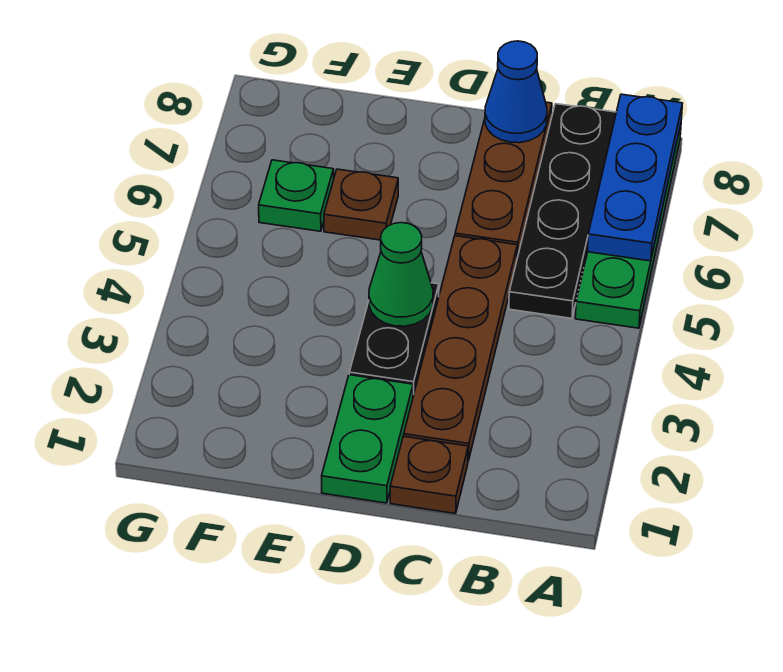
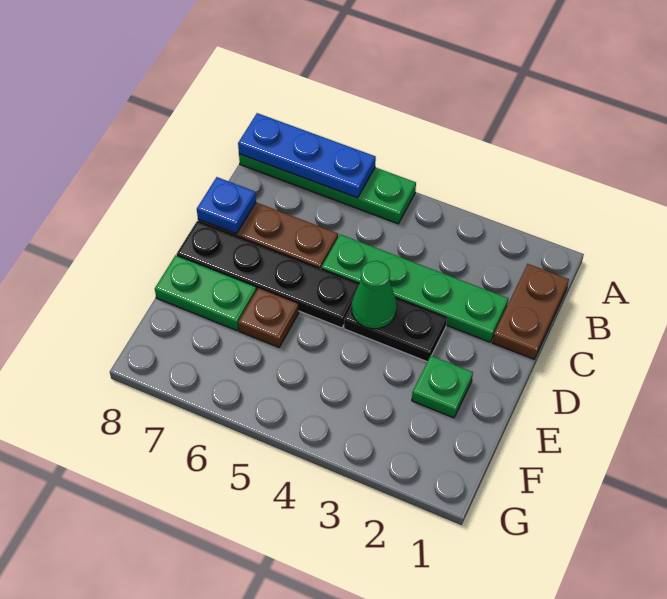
black 1x4 plate [509,104,616,318] -> black 1x4 plate moved to [177,221,359,328]
brown 1x1 plate [390,436,468,514] -> brown 1x2 plate [493,264,569,359]
brown 1x4 plate [404,236,517,461] -> green 1x4 plate [321,234,508,342]
blue 1x1 cone [485,41,547,143] -> blue 1x1 plate [197,177,256,234]
green 1x2 plate [322,375,413,503] -> green 1x2 plate moved to [155,255,257,330]
green 1x1 plate [259,160,334,231] -> green 1x1 plate moved to [412,356,473,418]

